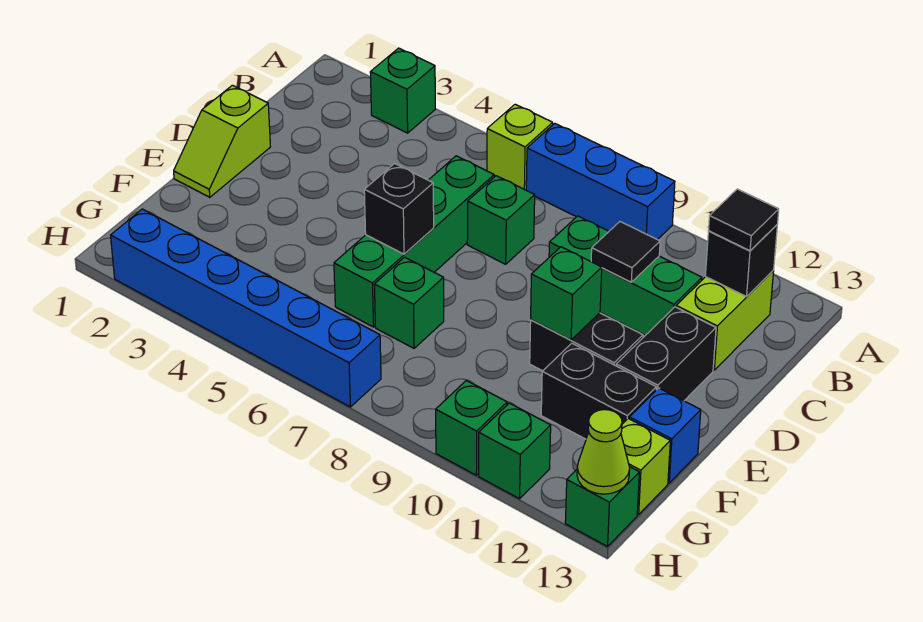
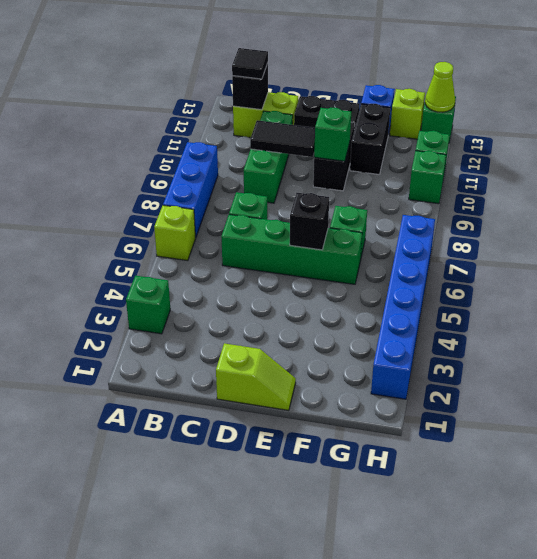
black 1x1 tile [591,222,660,282] -> black 1x2 tile [250,120,315,157]

